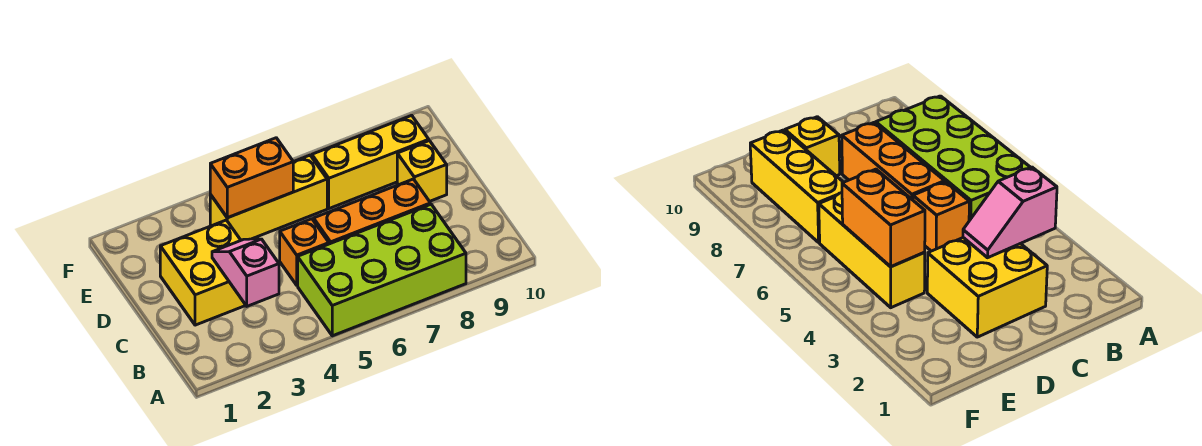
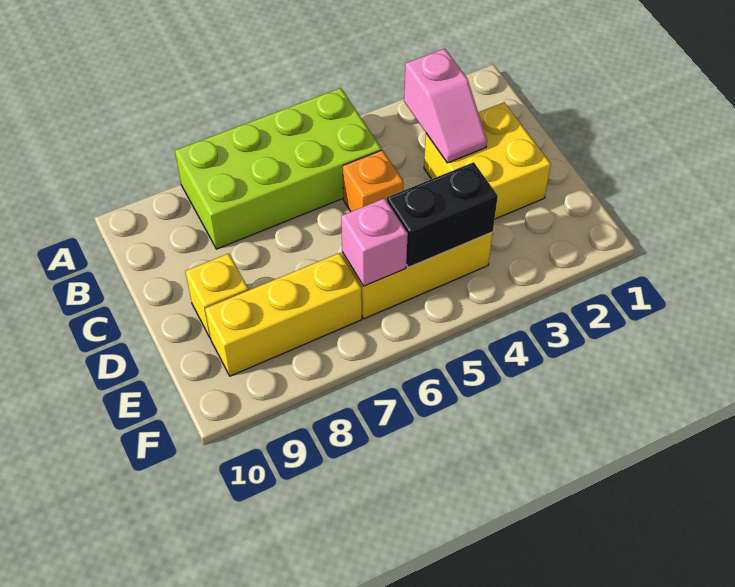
orange 1x3 brick [314,179,430,244] -> none
orange 1x2 brick [210,138,293,218] -> black 1x2 brick [387,162,498,267]
none -> pink 1x1 brick [341,198,408,286]

